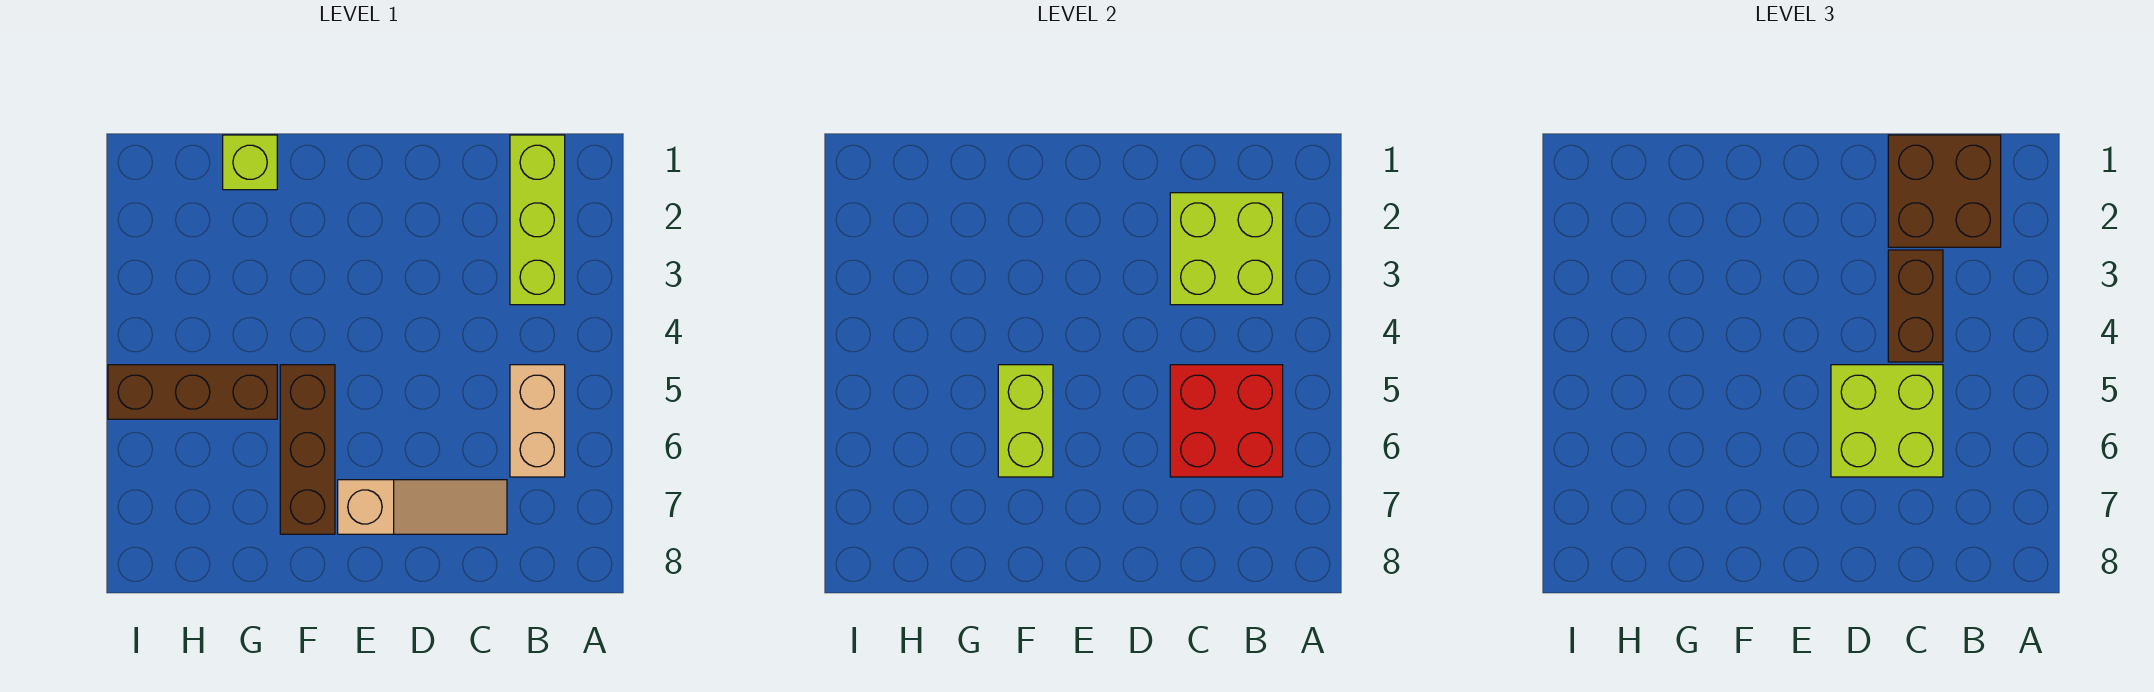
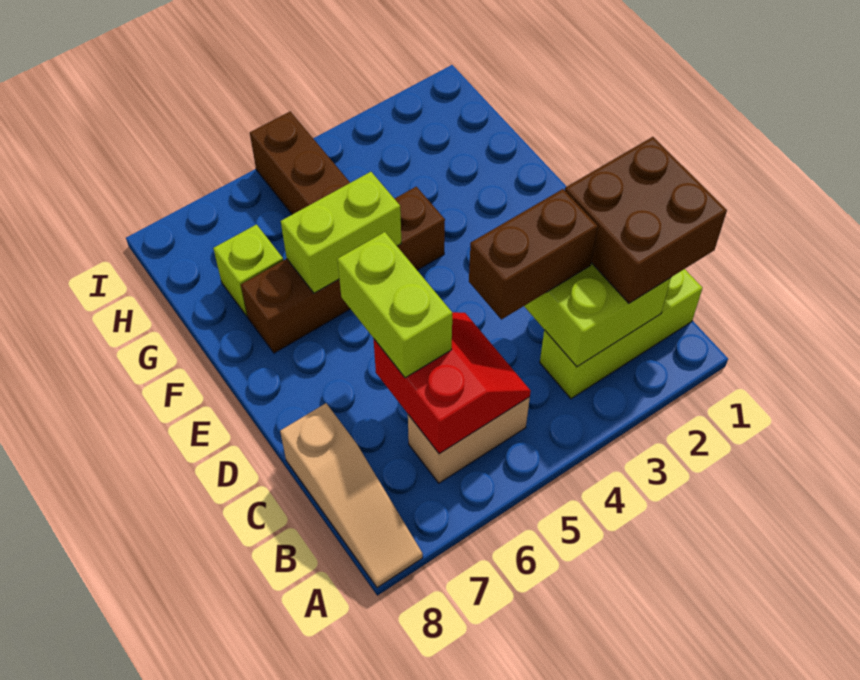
red 2x2 brick [1170,365,1283,477] -> red 2x2 slope [374,312,531,454]
lime 2x2 brick [1831,365,1943,477] -> lime 1x2 brick [337,232,452,378]
tan 1x3 slope [338,480,507,534] -> tan 1x3 slope moved to [280,403,423,588]
brown 1x3 brick [280,365,335,534] -> brown 1x4 brick [241,187,445,353]
lime 1x1 brick [223,135,277,190] -> lime 1x1 brick moved to [213,225,283,316]

